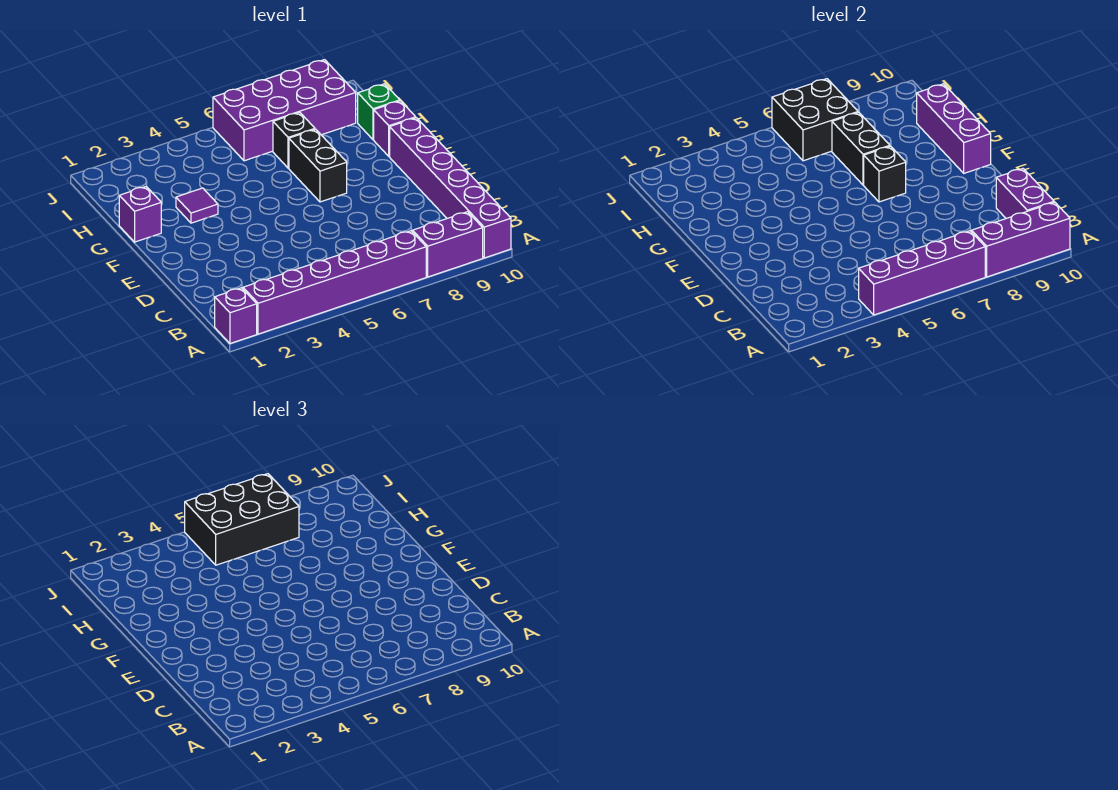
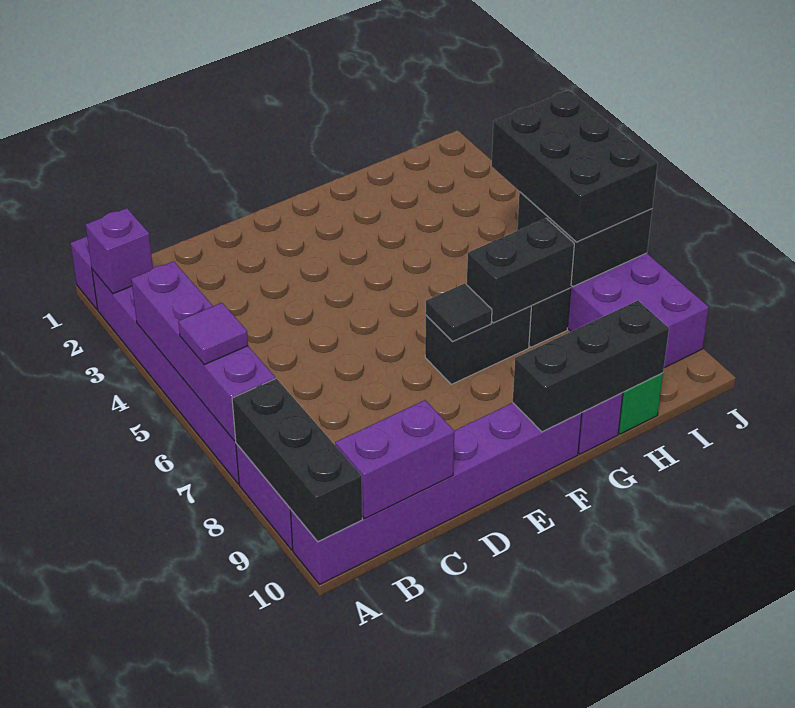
purple 1x3 brick [972,202,1070,277] -> black 1x3 brick [232,378,362,541]
black 1x1 brick [864,146,906,202] -> black 1x1 tile [426,283,492,342]
purple 1x3 brick [917,84,991,173] -> black 1x3 brick [513,301,669,432]
purple 1x1 brick [119,187,161,242] -> purple 1x1 brick moved to [86,208,153,294]
purple 1x1 tile [176,188,218,223] -> purple 1x1 tile moved to [178,303,248,365]

